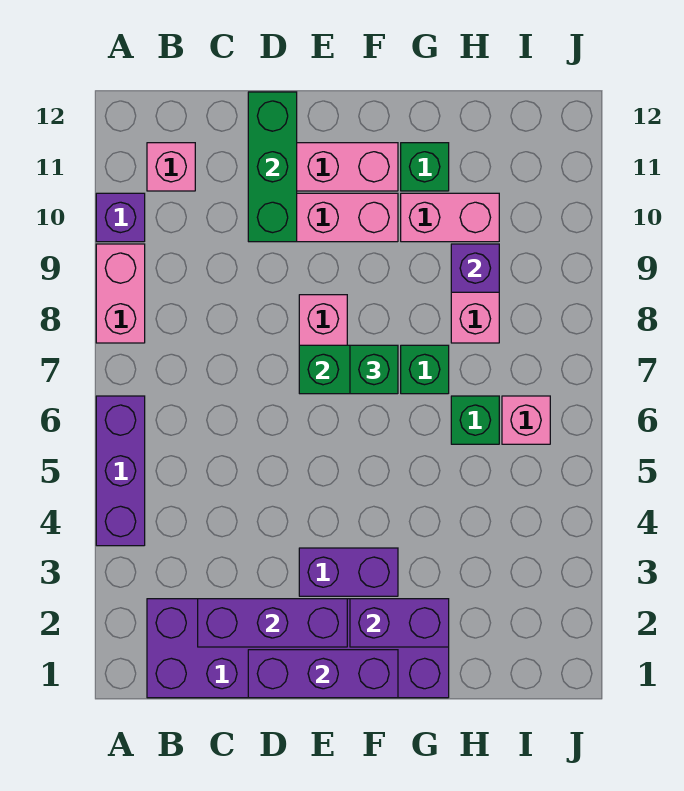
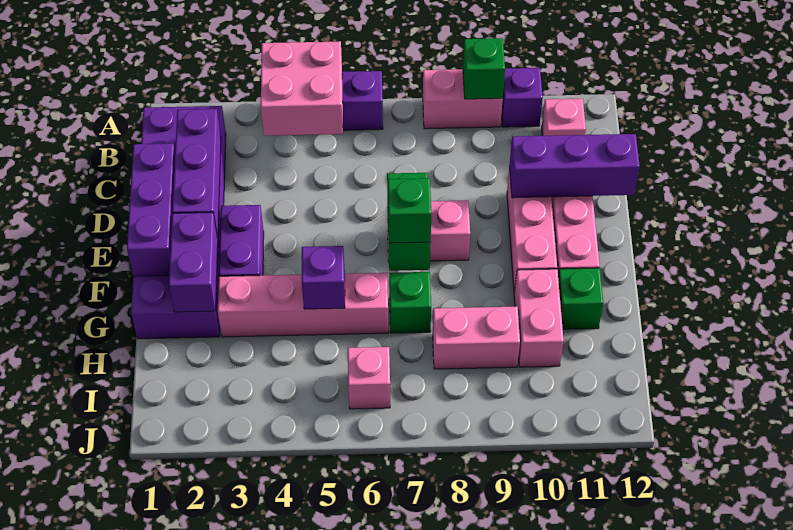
none -> pink 2x2 brick [261,41,343,136]
green 1x3 brick [248,92,297,242] -> purple 1x3 brick [509,134,640,198]
none -> pink 1x4 brick [218,273,388,337]
green 1x1 brick [451,396,499,444] -> green 1x1 brick moved to [463,38,505,99]
purple 1x1 brick [451,244,499,292] -> purple 1x1 brick moved to [302,246,345,309]

